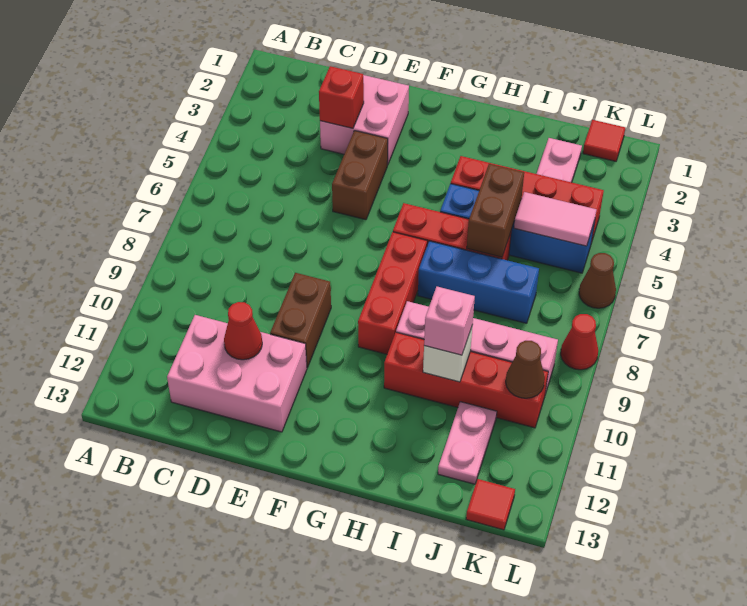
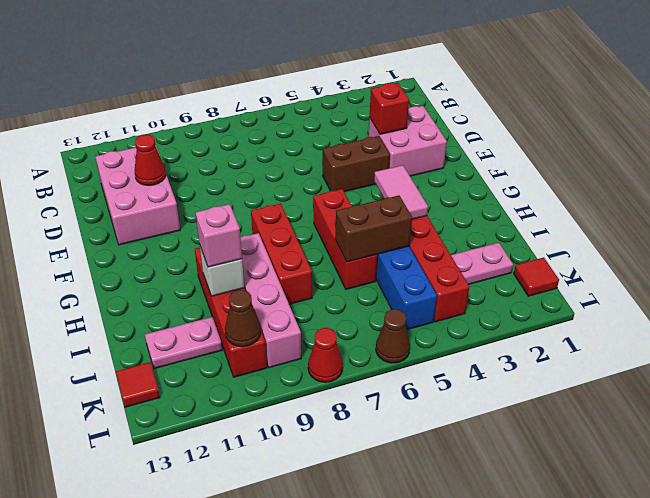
brown 1x2 brick [270,273,331,368] -> none
red 1x3 brick [358,232,427,354] -> red 1x3 brick turned to [251,203,312,304]
blue 1x3 brick [418,241,539,323] -> none
pink 1x2 tile [514,192,596,246] -> pink 1x2 tile moved to [374,165,428,219]

